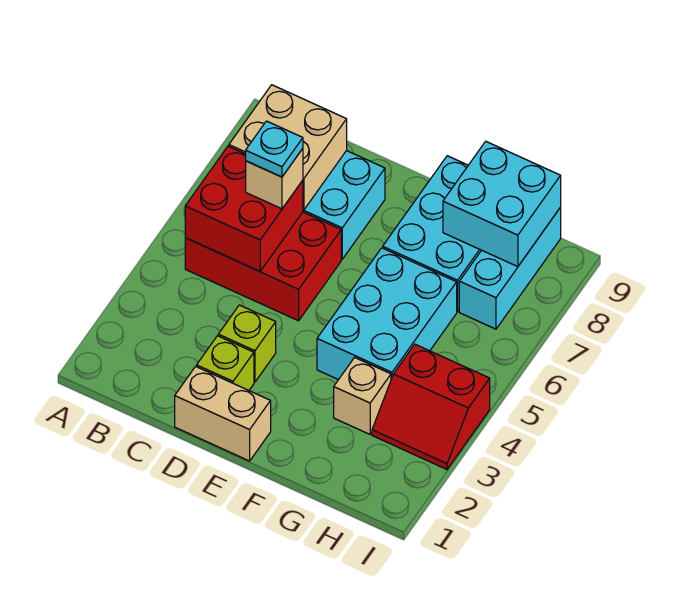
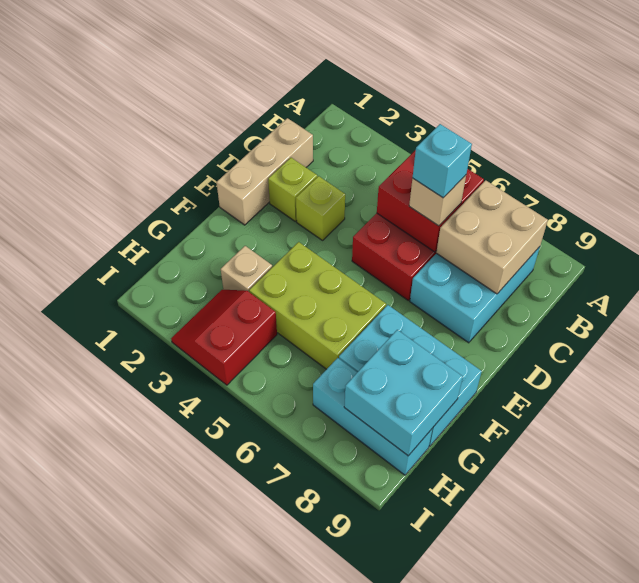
cyan 1x1 plate [246,121,303,177] -> cyan 1x1 brick [413,124,472,198]
tan 1x2 brick [175,367,271,461] -> tan 1x3 brick [217,118,313,225]
cyan 2x3 brick [317,248,457,380] -> lime 2x3 brick [249,242,386,369]

